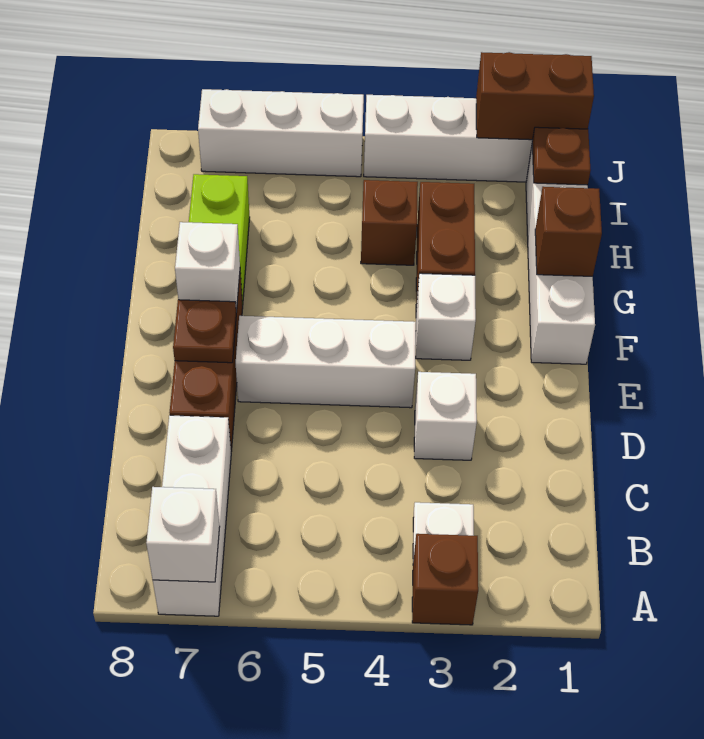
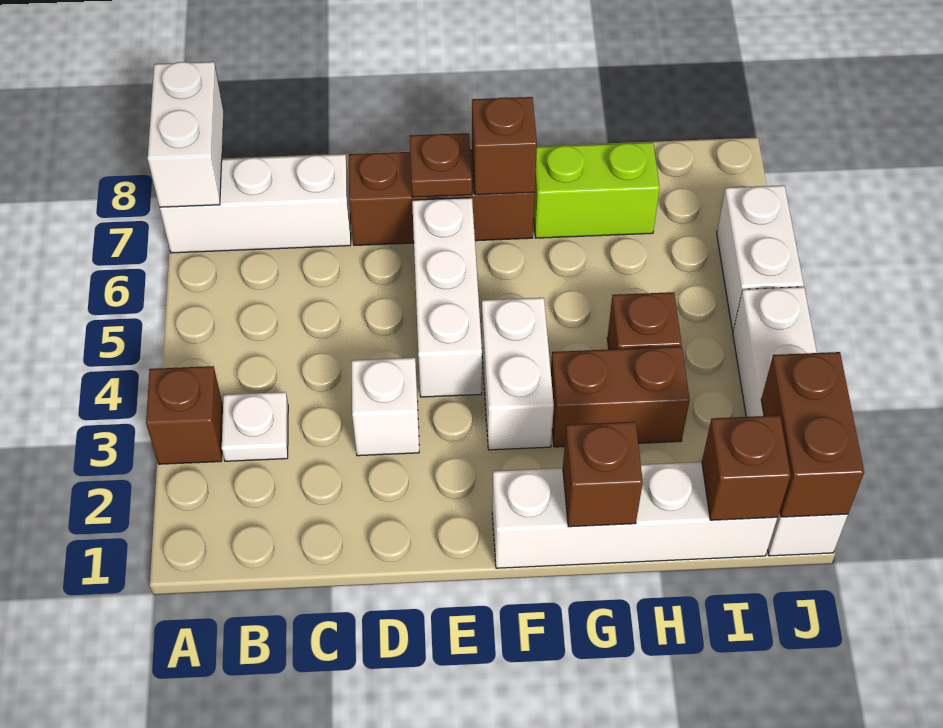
white 1x1 brick [146,487,220,582] -> white 1x2 brick [148,62,223,207]
white 1x1 brick [415,273,476,360] -> white 1x2 brick [482,298,554,450]
white 1x1 brick [175,222,240,312] -> brown 1x1 brick [472,97,537,195]
brown 1x1 plate [532,127,591,185] -> brown 1x1 brick [702,415,791,520]
white 1x3 brick [198,89,364,177] -> white 1x2 brick [717,185,804,330]

